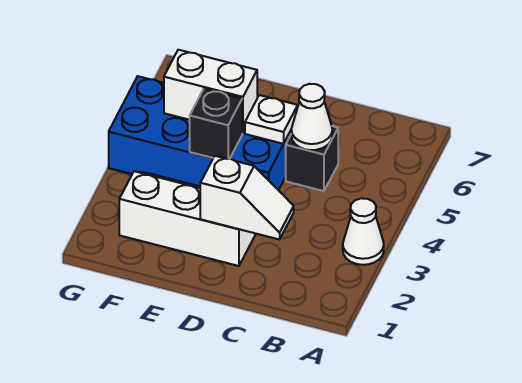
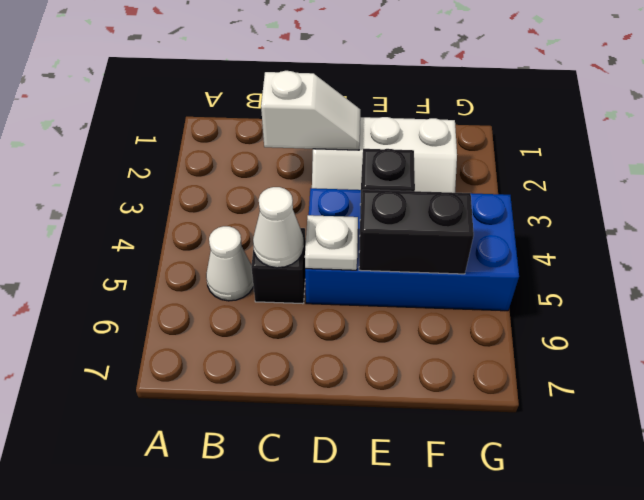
white 1x1 cone [343,198,384,265] -> white 1x1 cone moved to [206,226,253,301]
white 1x2 slope [200,156,294,240] -> white 1x2 slope turned to [261,71,360,150]
white 1x2 brick [164,50,257,133] -> black 1x2 brick [359,190,474,274]

